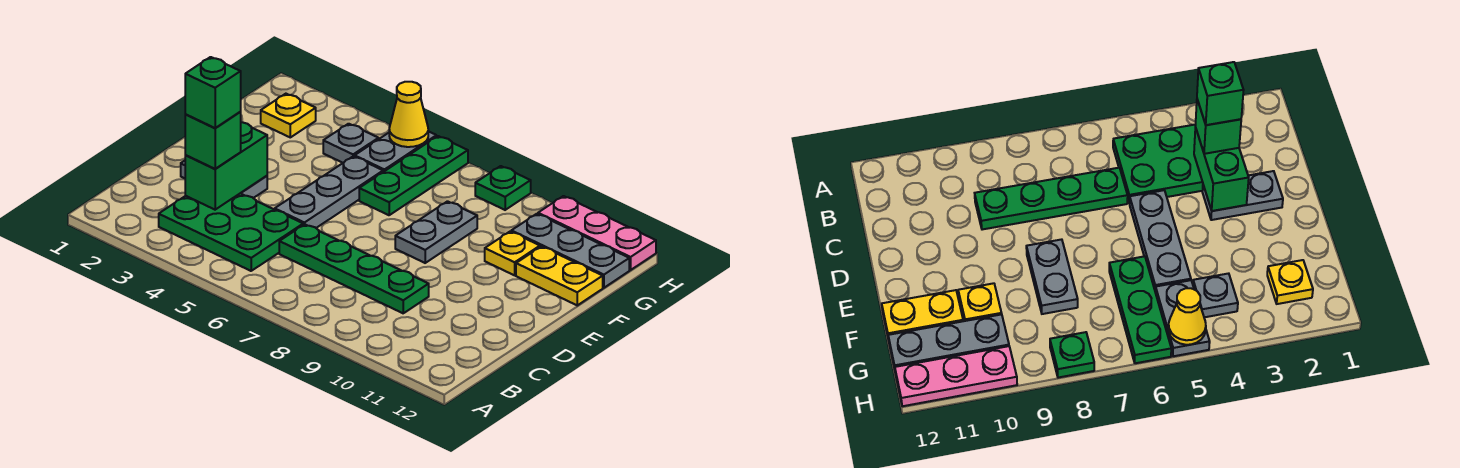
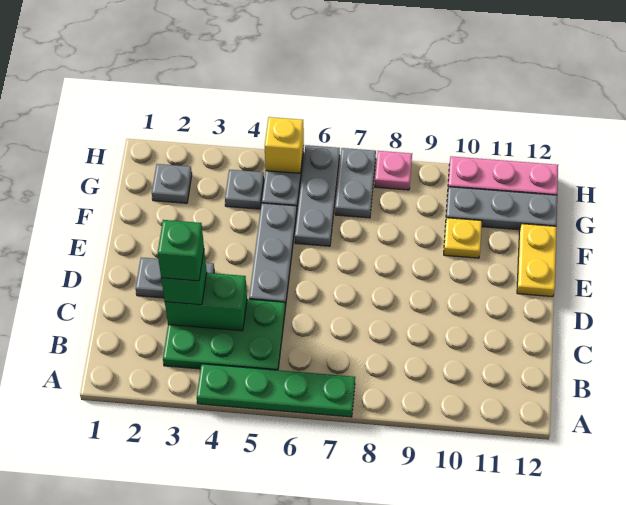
green 1x2 brick [185,122,267,210] -> green 1x2 brick turned to [165,273,247,331]
green 1x4 plate [279,224,429,313] -> green 1x4 plate moved to [197,364,355,417]
grey 1x2 plate [395,201,477,263] -> grey 1x2 plate moved to [335,148,376,218]
green 1x3 plate [359,136,468,215] -> grey 1x3 plate [295,145,340,246]
yellow 1x2 plate [516,246,603,305] -> yellow 1x2 plate turned to [517,224,557,297]
yellow 1x1 plate [261,94,316,137] -> grey 1x1 plate [152,164,192,203]
yellow 1x1 cone [389,82,428,147] -> yellow 1x1 brick [265,117,304,173]
green 1x1 plate [475,166,531,210] -> pink 1x1 plate [375,151,412,190]

